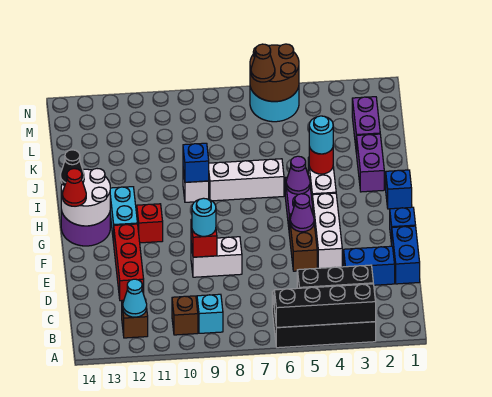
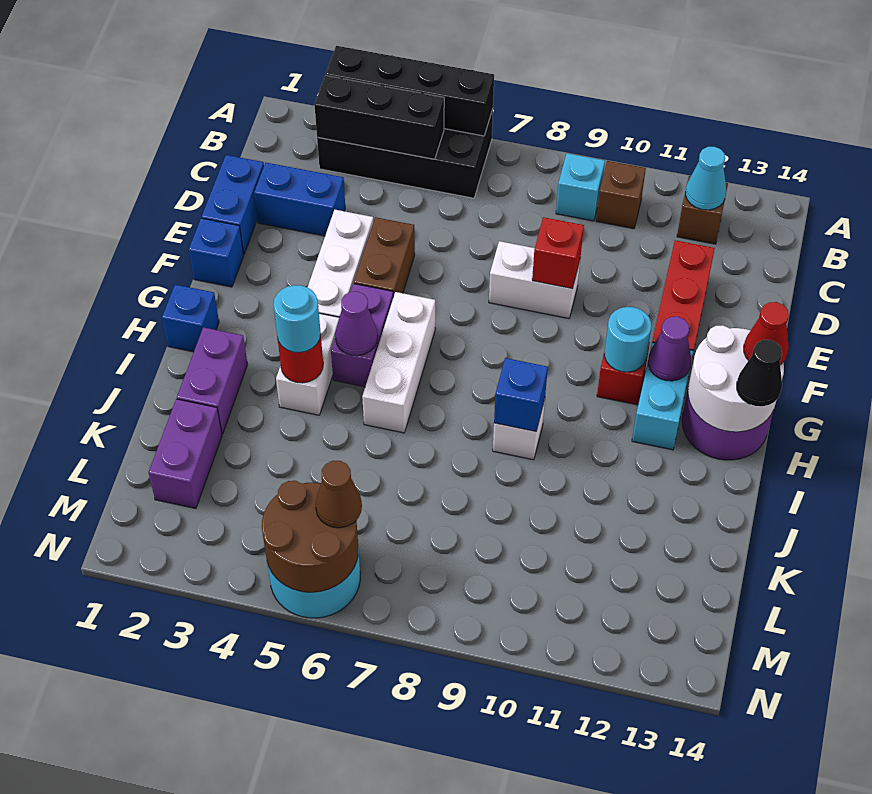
cyan 1x1 round brick [192,198,216,236] -> cyan 1x1 round brick moved to [604,307,651,372]
purple 1x1 cone [290,194,314,232] -> purple 1x1 cone moved to [648,317,691,381]
white 1x3 brick [209,159,284,201] -> white 1x3 brick turned to [362,292,435,433]

